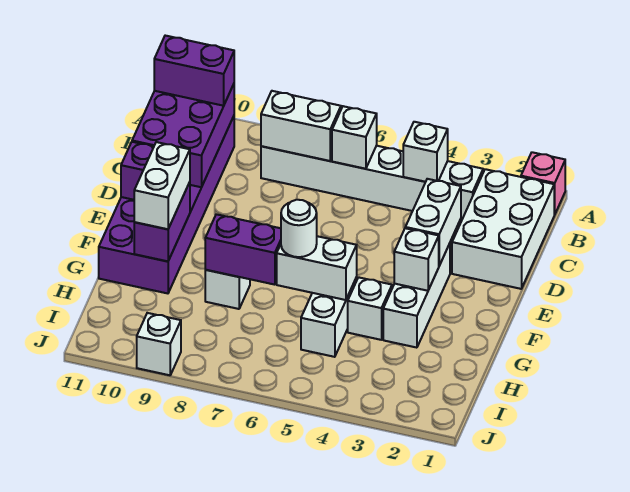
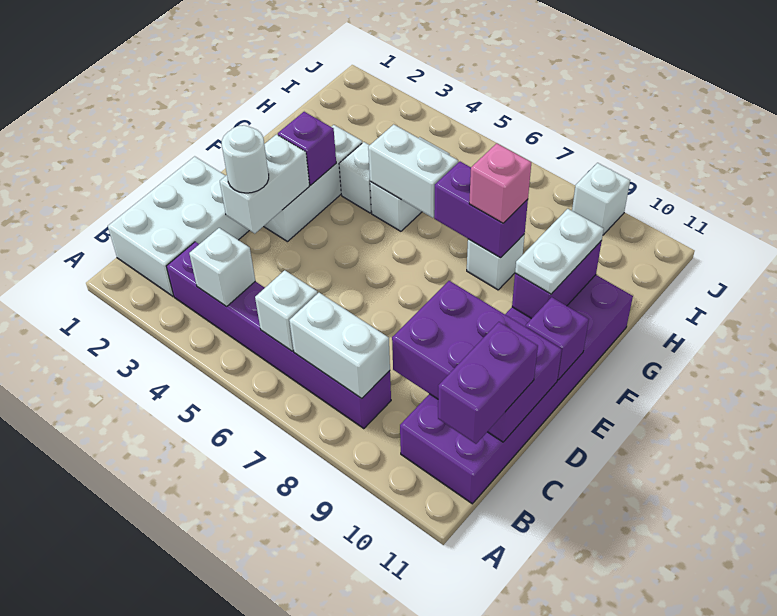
pink 1x1 brick [521,152,565,215] -> pink 1x1 brick moved to [469,143,531,223]
white 1x6 brick [261,146,483,221] -> purple 1x6 brick [166,242,391,429]
purple 2x3 brick [132,84,234,187] -> purple 2x3 brick turned to [392,281,562,442]
purple 1x2 brick [154,36,234,106] -> purple 1x2 brick turned to [438,322,538,444]
white 1x1 brick [394,228,439,291] -> purple 1x1 brick [278,112,336,185]
white 1x2 brick [134,142,190,229] -> white 1x2 plate [515,209,604,294]
white 1x1 round brick [281,200,317,257] -> white 1x1 round brick moved to [222,125,269,193]

